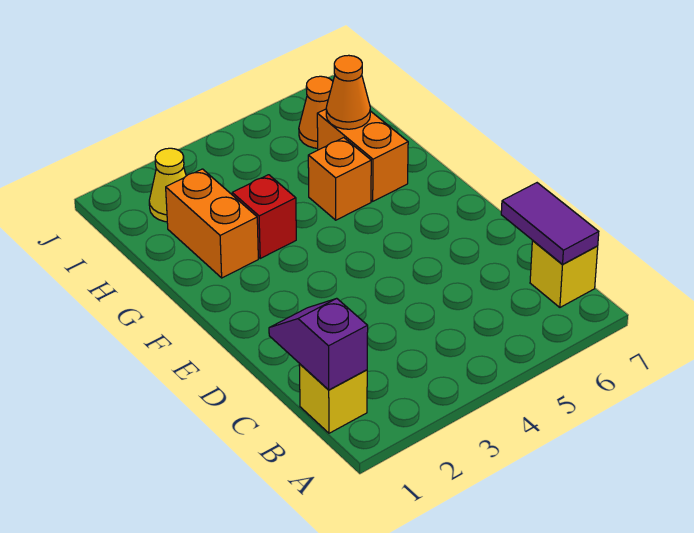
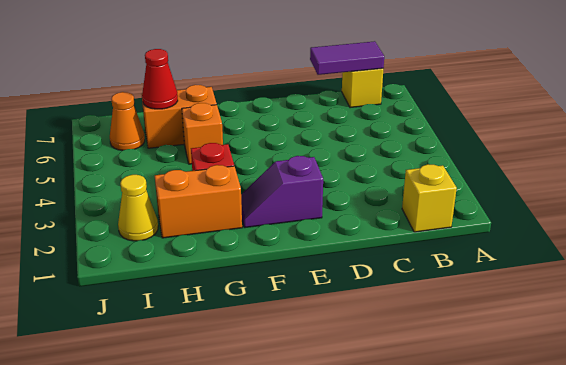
purple 1x2 slope [269,298,368,390] -> purple 1x2 slope moved to [241,156,323,228]
orange 1x1 cone [326,55,370,129] -> red 1x1 cone [142,49,178,109]

